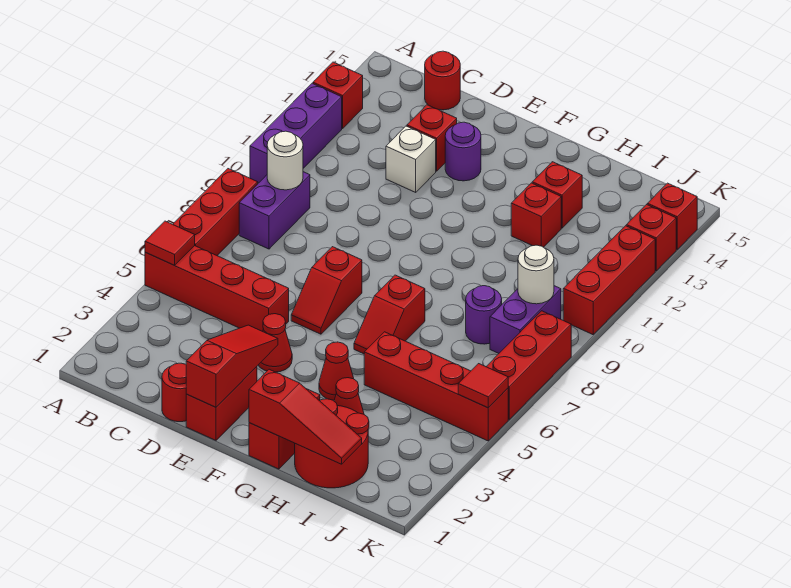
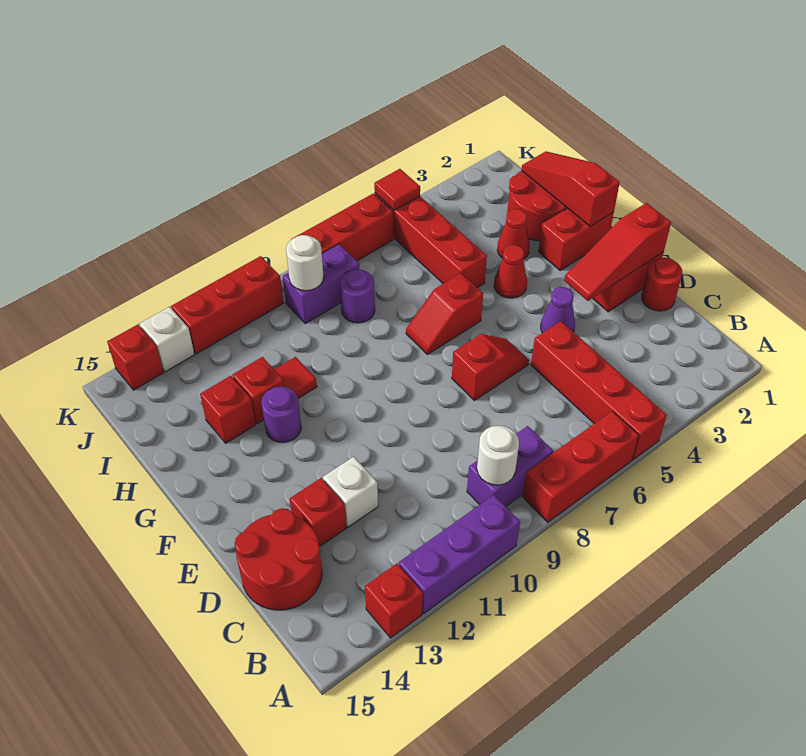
red 1x1 tile [145,221,195,265] -> red 1x1 tile moved to [274,357,317,399]
red 1x1 round brick [425,51,460,110] -> red 2x2 round brick [235,508,322,610]
red 1x1 cone [258,314,292,372] -> purple 1x1 cone [541,287,575,333]
purple 1x1 round brick [445,122,481,181] -> purple 1x1 round brick moved to [261,387,301,443]
red 1x2 slope [354,275,425,354] -> red 1x2 slope turned to [406,273,483,355]
red 1x1 brick [626,205,676,271] -> white 1x1 brick [140,307,195,372]

